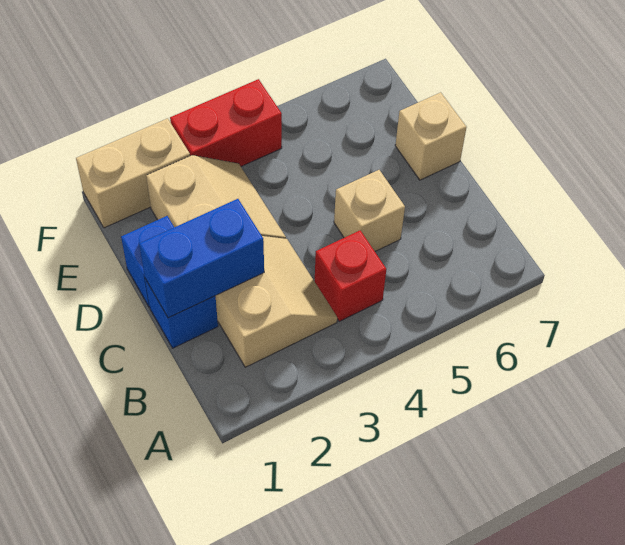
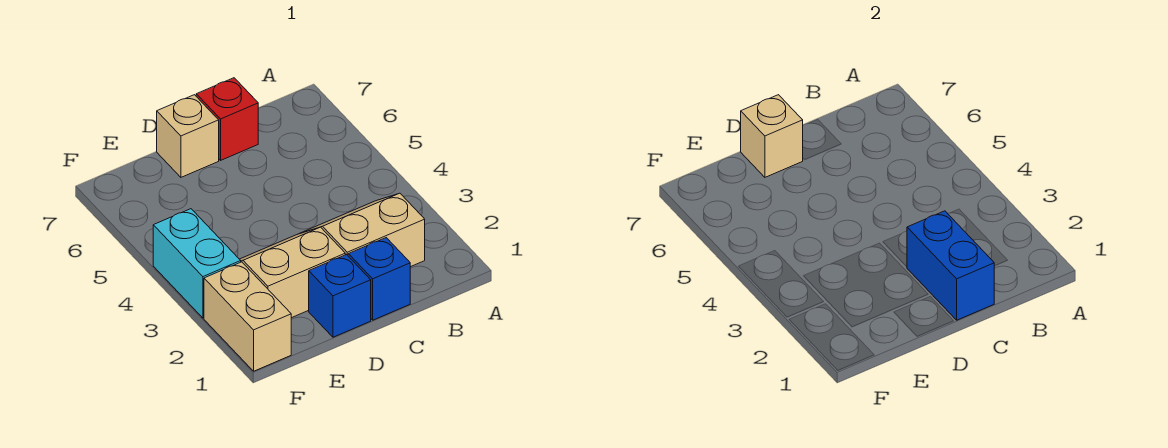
red 1x1 brick [315,231,386,321] -> red 1x1 brick moved to [196,78,258,160]
tan 1x1 brick [334,170,405,251] -> tan 1x1 brick moved to [741,95,803,177]
red 1x2 brick [170,79,282,166] -> cyan 1x2 brick [153,209,241,318]

